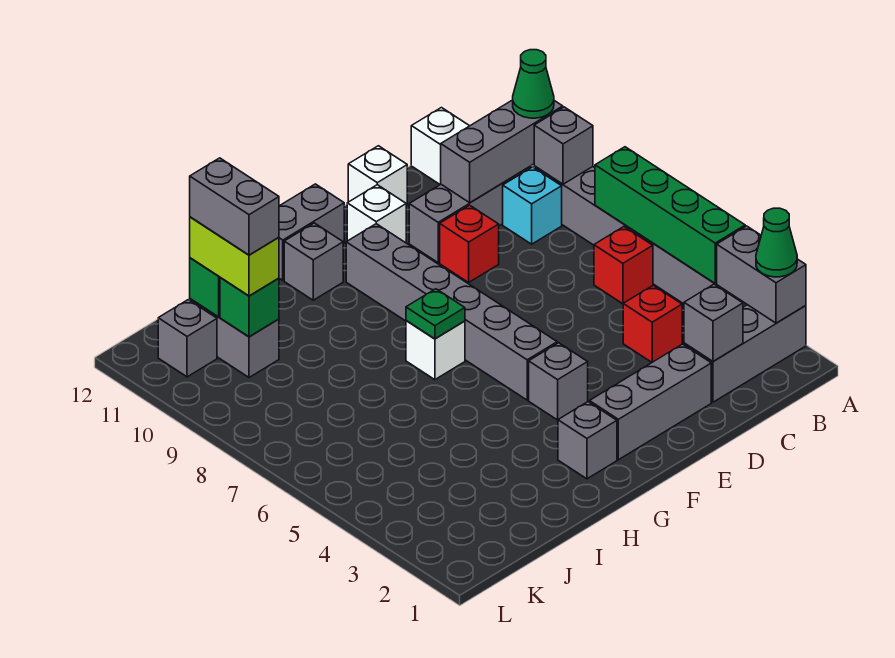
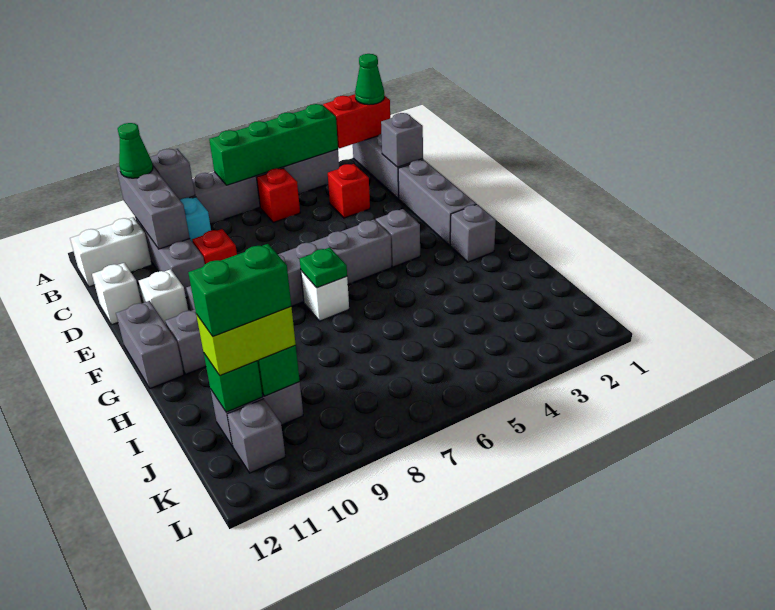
grey 1x2 brick [717,226,806,323] -> red 1x2 brick [323,94,390,148]
grey 1x2 brick [190,158,279,255] -> green 1x2 brick [188,244,291,336]

